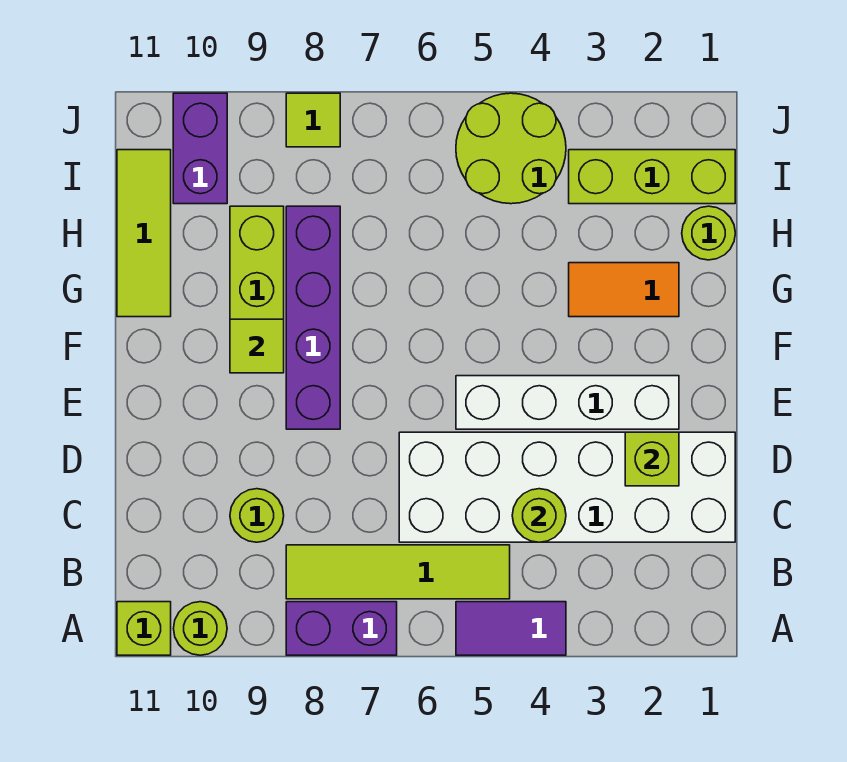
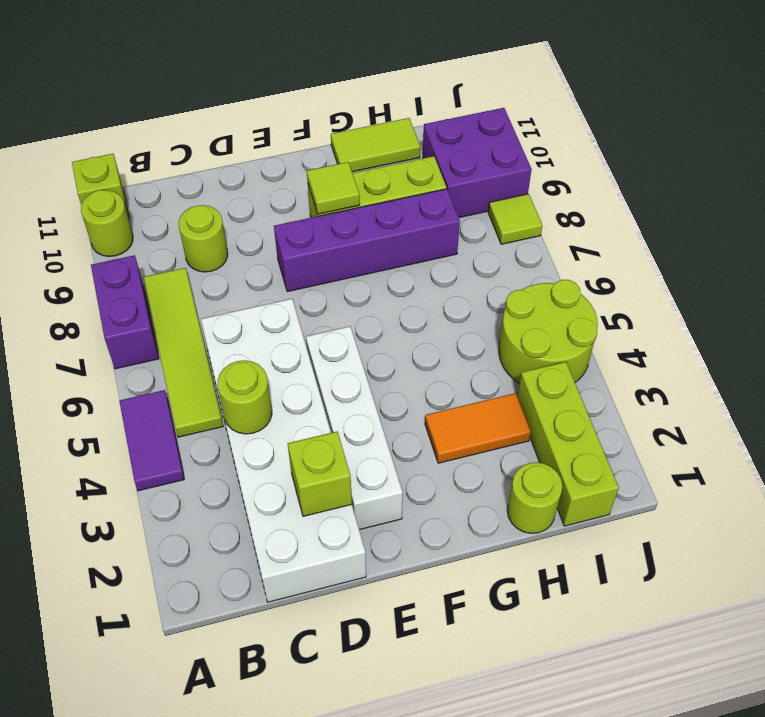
orange 1x2 tile [569,263,679,317] -> orange 1x2 tile turned to [425,393,531,463]
lime 1x3 tile [117,150,171,317] -> lime 1x2 tile [331,118,420,172]
purple 1x2 brick [173,93,227,204] -> purple 2x2 brick [423,108,532,218]

